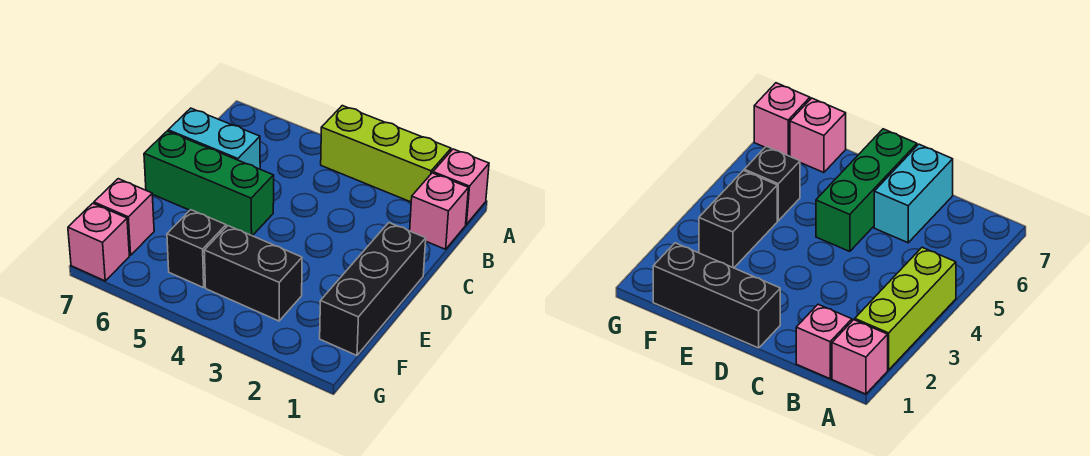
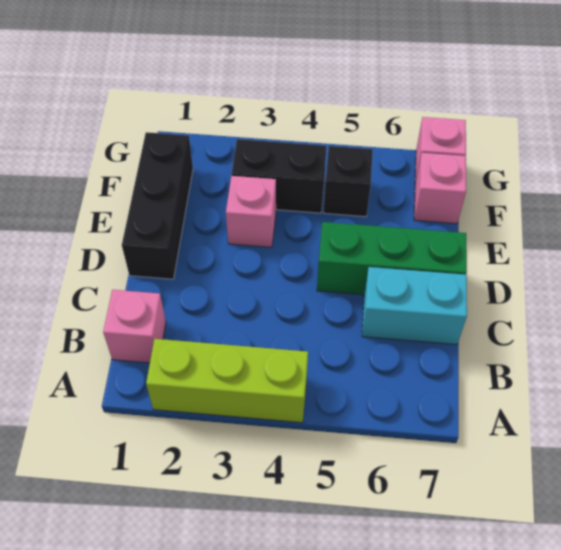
pink 1x1 brick [433,149,489,224] -> pink 1x1 brick moved to [226,176,276,247]

